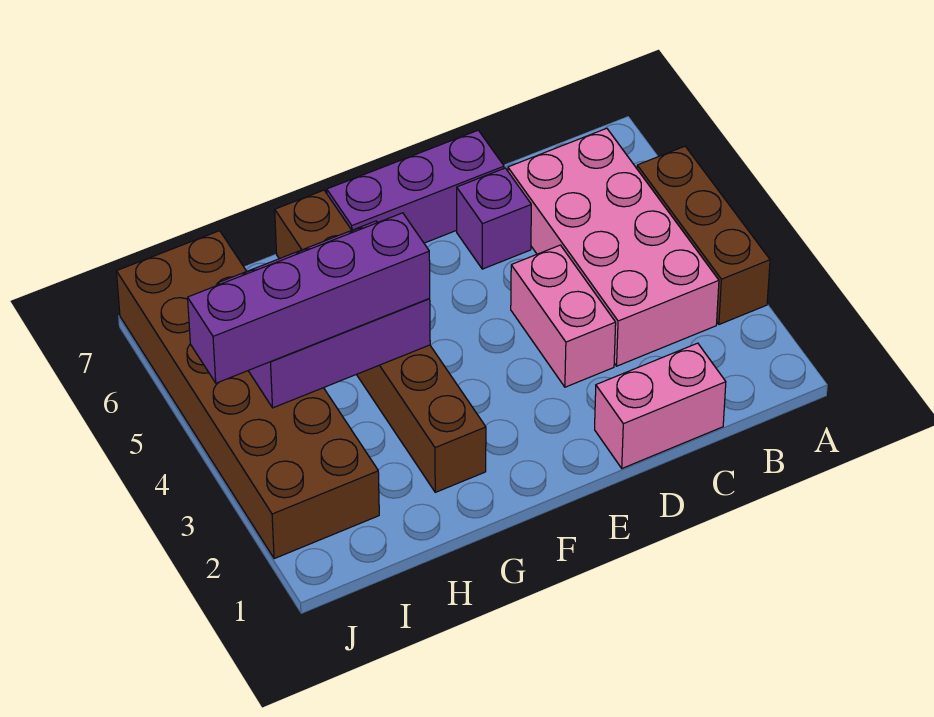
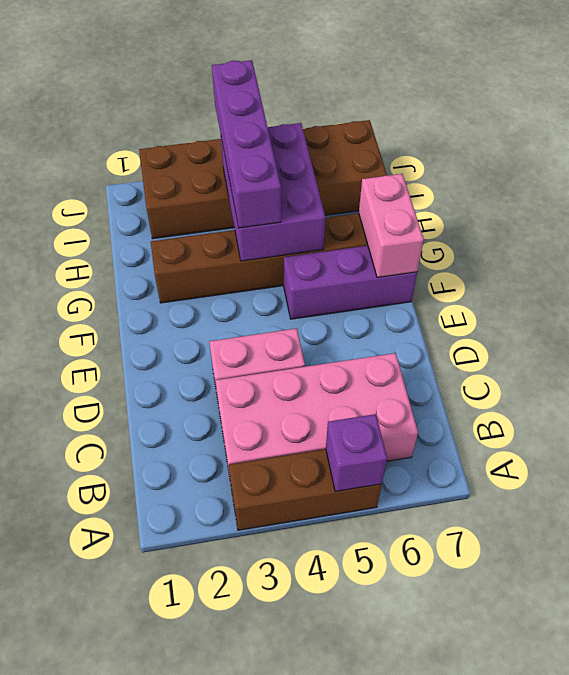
pink 1x2 brick [595,343,726,468] -> pink 1x2 brick moved to [359,174,424,277]
purple 1x1 brick [457,168,531,269] -> purple 1x1 brick moved to [326,414,387,492]
purple 1x3 brick [327,130,504,243] -> purple 1x3 brick turned to [284,246,417,319]

